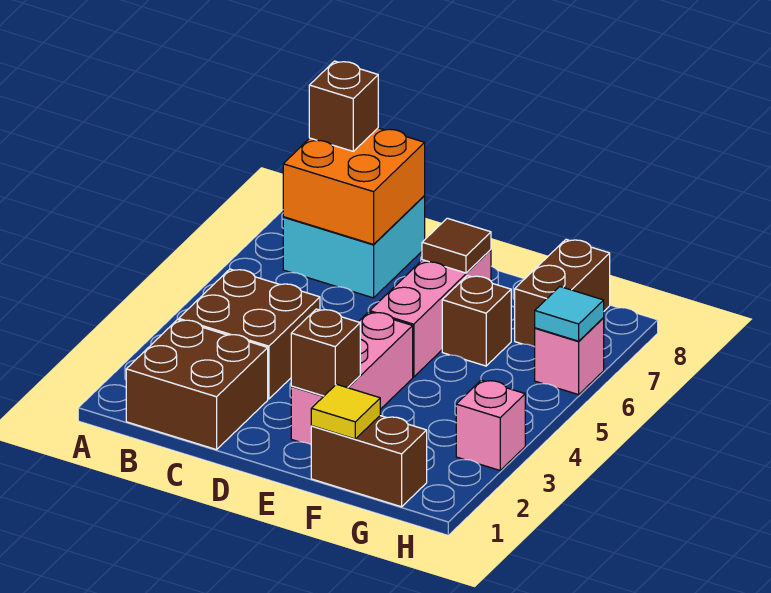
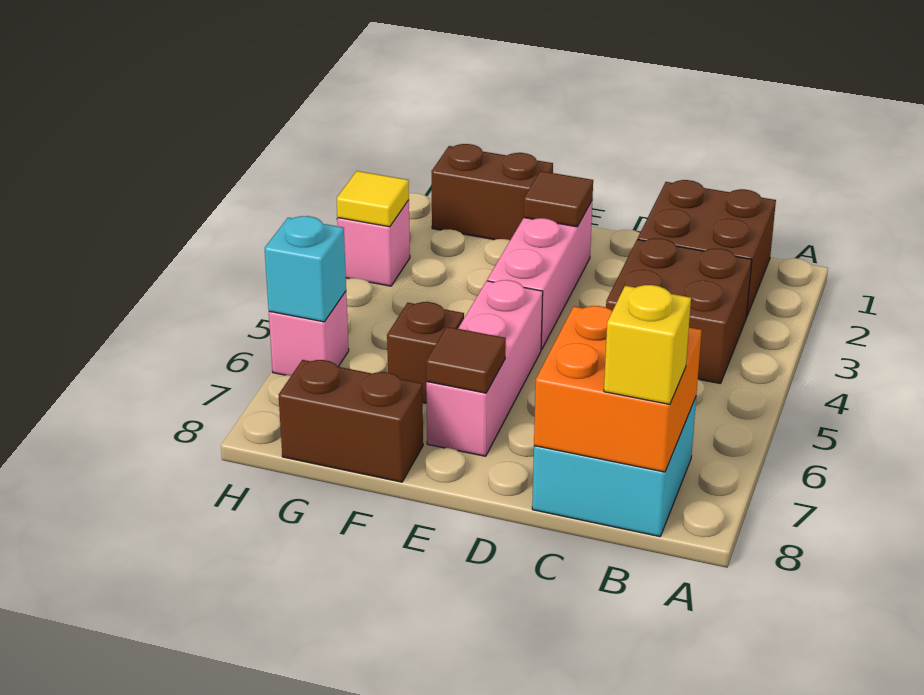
brown 1x1 brick [309,61,378,151] -> yellow 1x1 brick [604,285,691,404]
brown 1x1 brick [291,309,360,396] -> brown 1x1 tile [523,171,593,227]
yellow 1x1 tile [311,384,380,439] -> yellow 1x1 tile moved to [337,171,409,227]
brown 1x2 brick [515,240,610,347] -> brown 1x2 brick turned to [279,360,423,482]
cyan 1x1 tile [535,287,604,341] -> cyan 1x1 brick [265,216,346,322]

